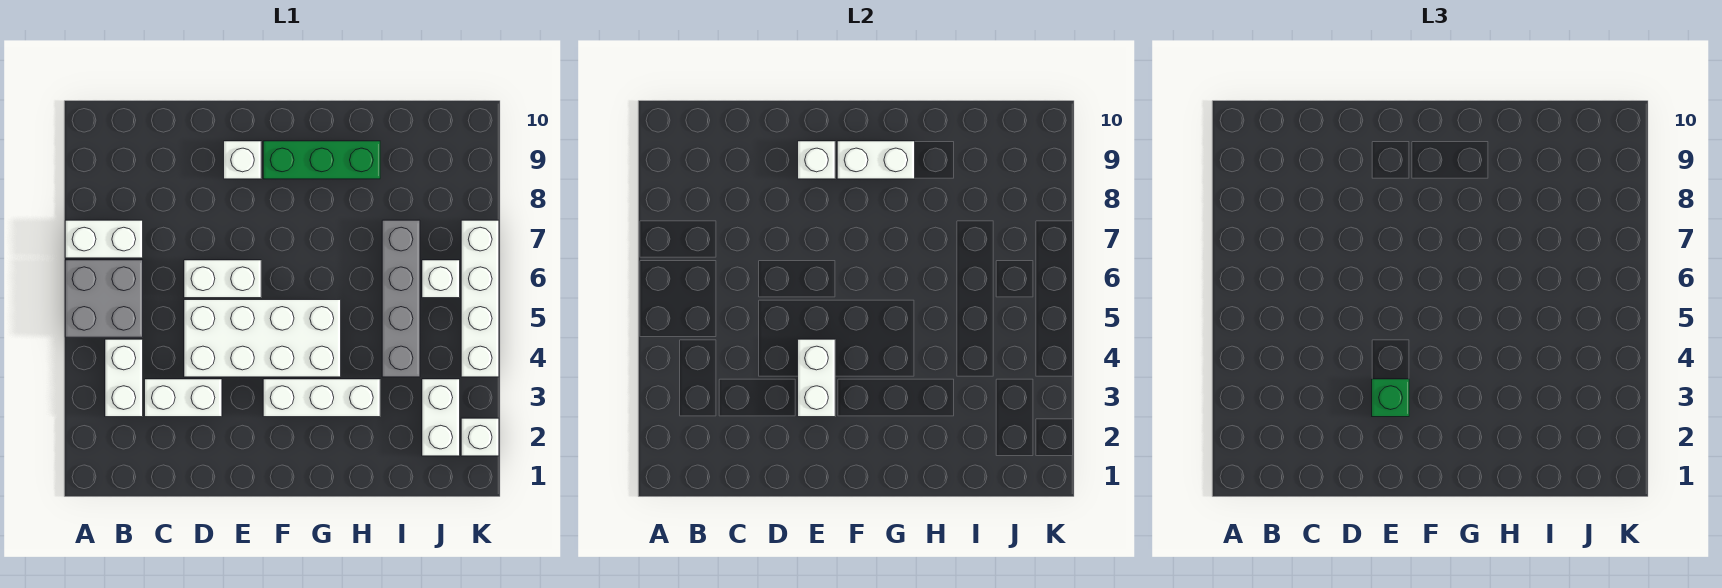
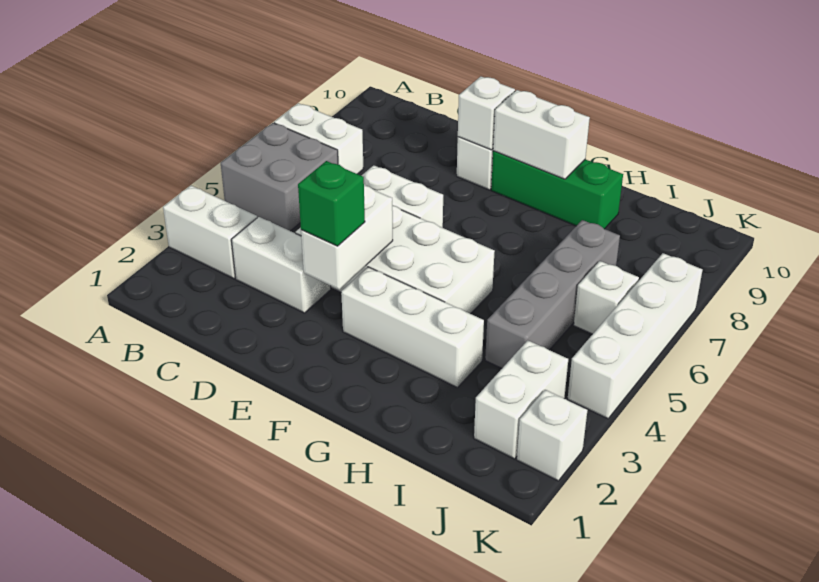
white 1x2 brick [105,339,143,417] -> white 1x2 brick turned to [163,186,257,279]

